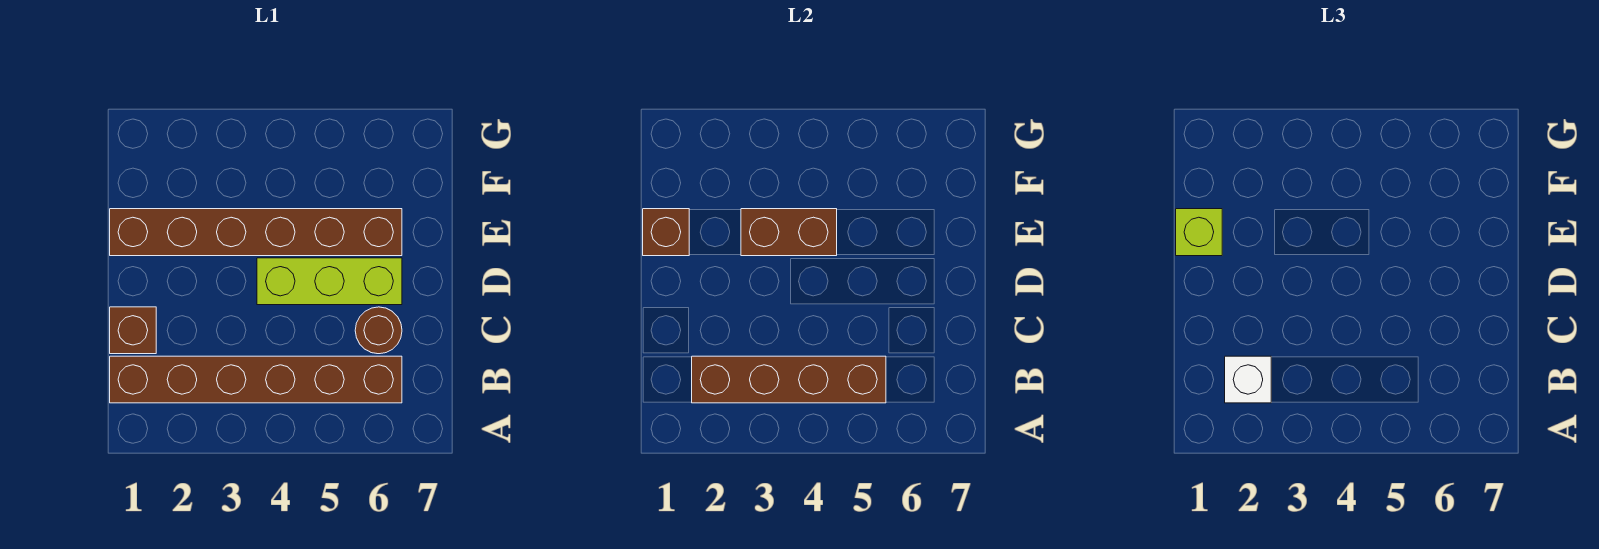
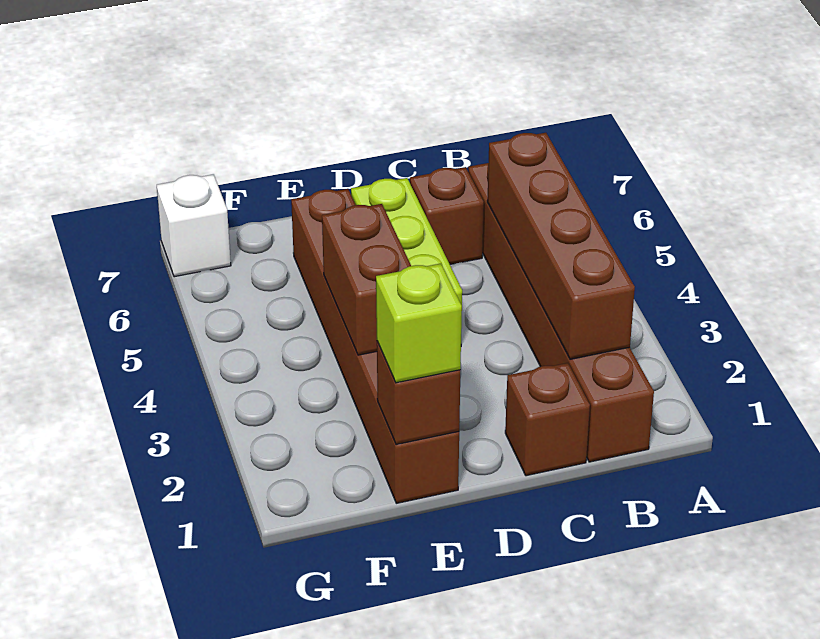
white 1x1 brick [1225,356,1271,403] -> white 1x1 brick moved to [157,174,231,277]
brown 1x1 round brick [355,307,402,354] -> brown 1x1 brick [410,167,484,265]

